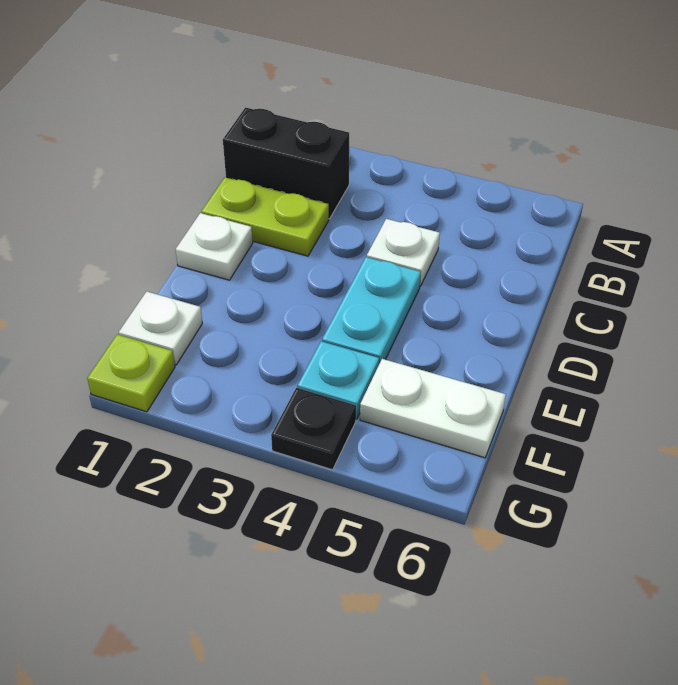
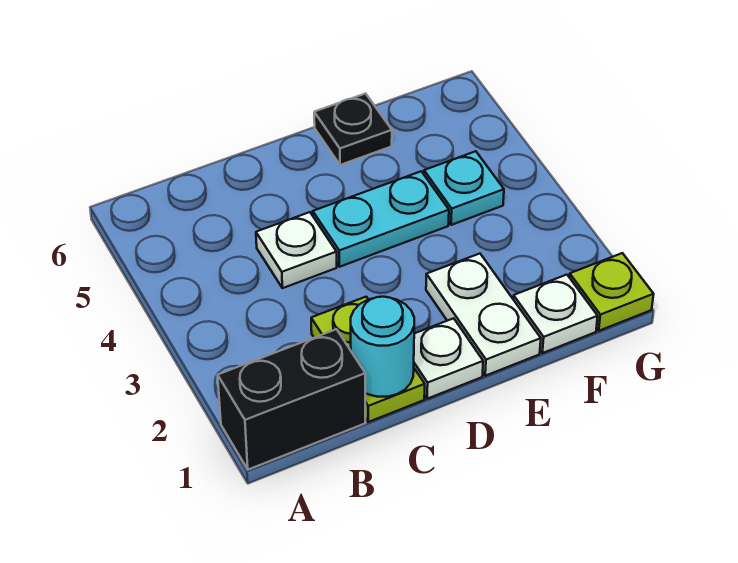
black 1x2 brick [223,108,349,219] -> black 1x2 brick turned to [218,329,365,470]
none -> cyan 1x1 round brick [351,297,414,397]
white 1x2 plate [360,359,506,458] -> white 1x2 plate moved to [426,254,541,376]
black 1x1 plate [271,388,356,470] -> black 1x1 plate moved to [314,94,392,165]

